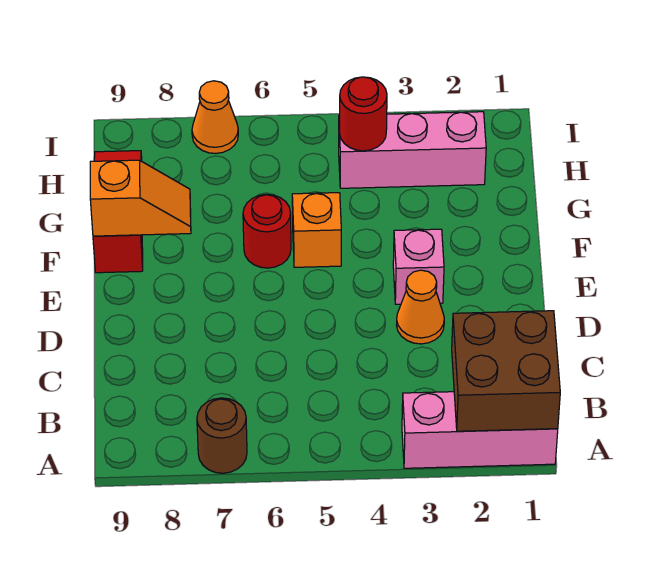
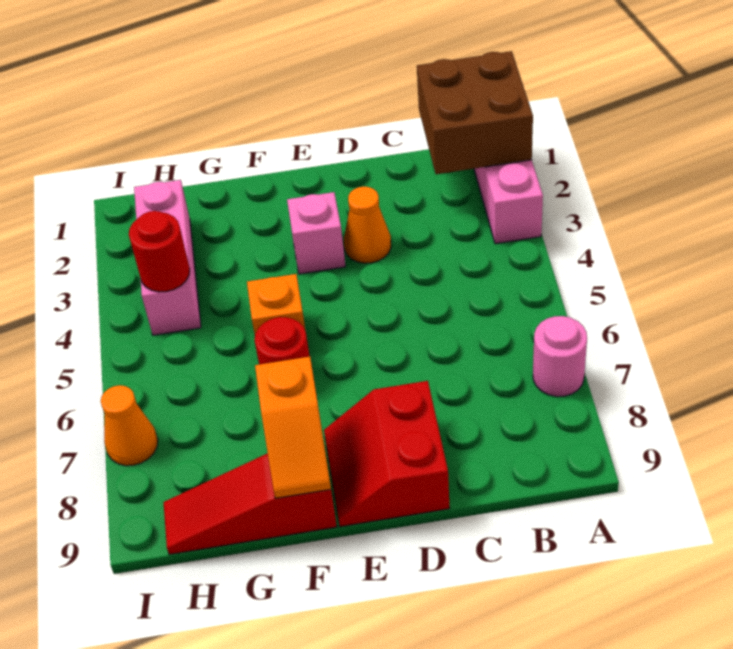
brown 1x1 round brick [197,398,247,473] -> pink 1x1 round brick [533,316,587,397]
none -> red 2x2 slope [324,381,450,527]
orange 1x2 slope [90,160,191,236] -> orange 1x2 slope turned to [255,357,331,498]

